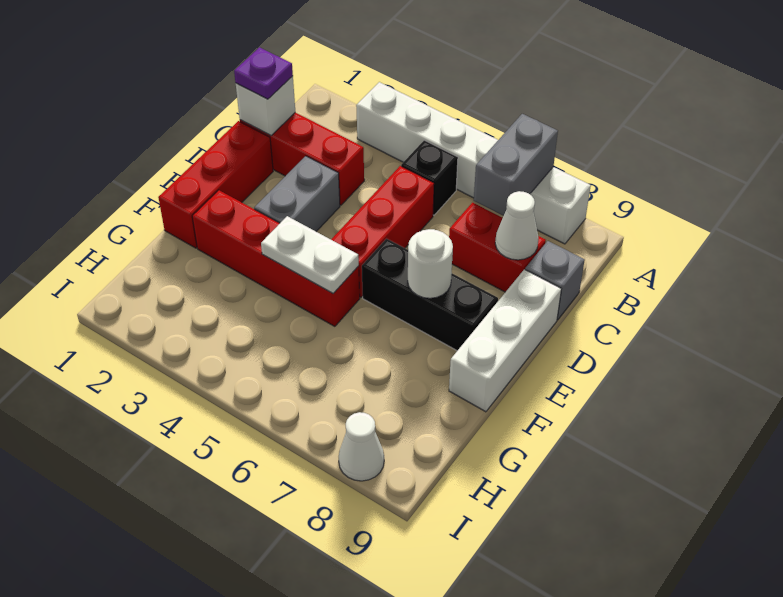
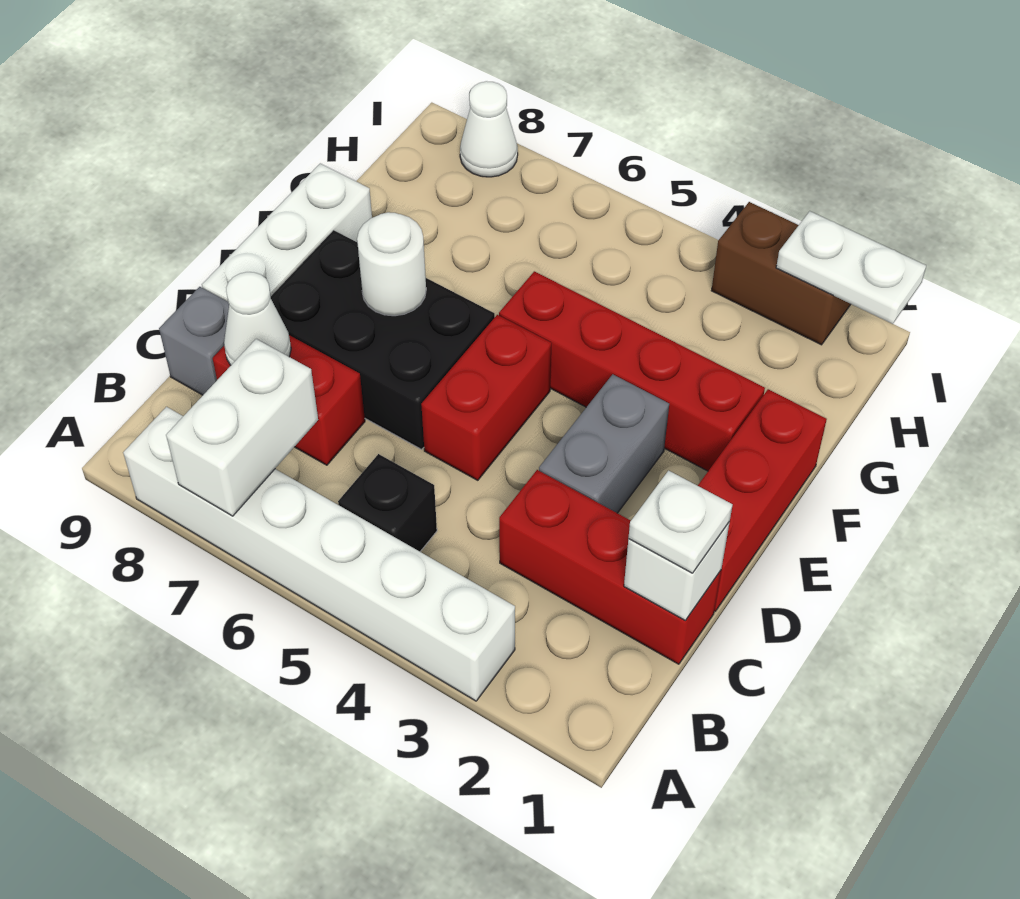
grey 1x2 brick [474,114,558,216] -> white 1x2 brick [166,339,318,516]
purple 1x1 plate [234,47,293,99] -> white 1x1 plate [629,471,733,573]
red 1x3 brick [331,166,434,297] -> red 1x2 brick [421,315,551,480]
black 1x3 brick [362,239,498,351] -> black 2x3 brick [271,230,495,449]
white 1x2 plate [261,216,359,293] -> white 1x2 plate moved to [776,211,926,324]
none -> brown 1x2 brick [711,202,851,345]

